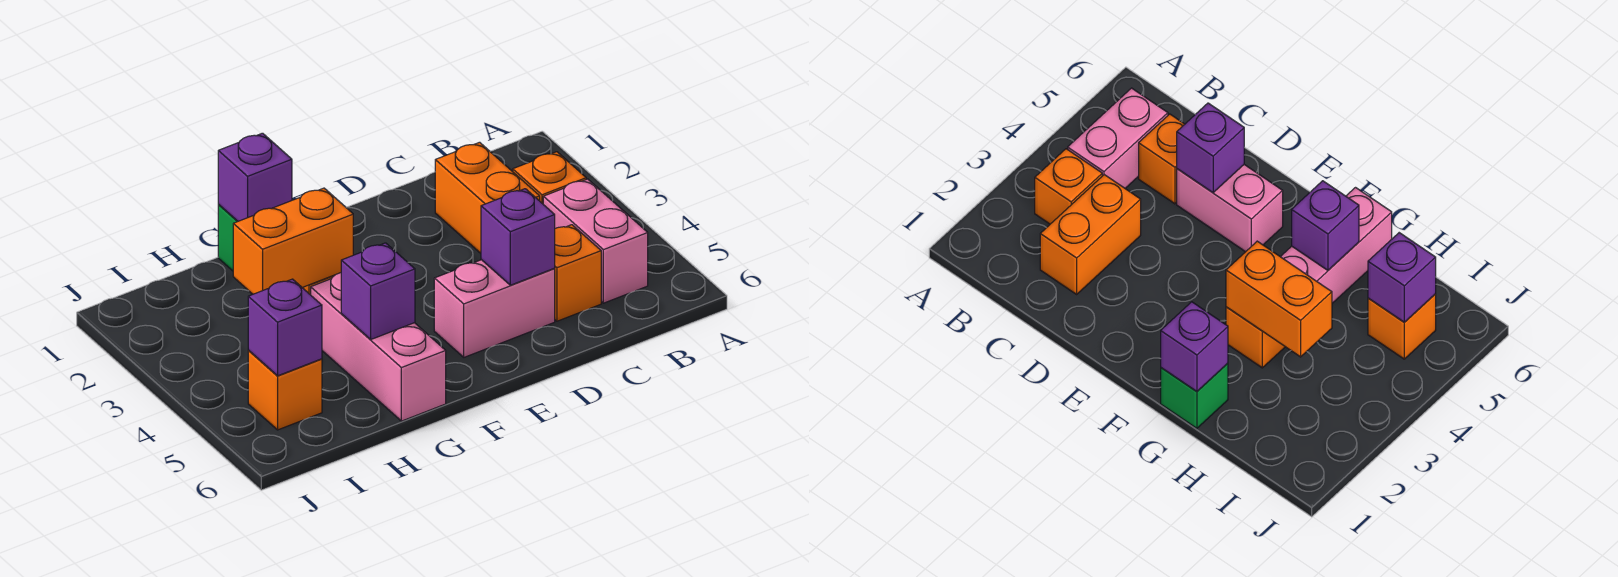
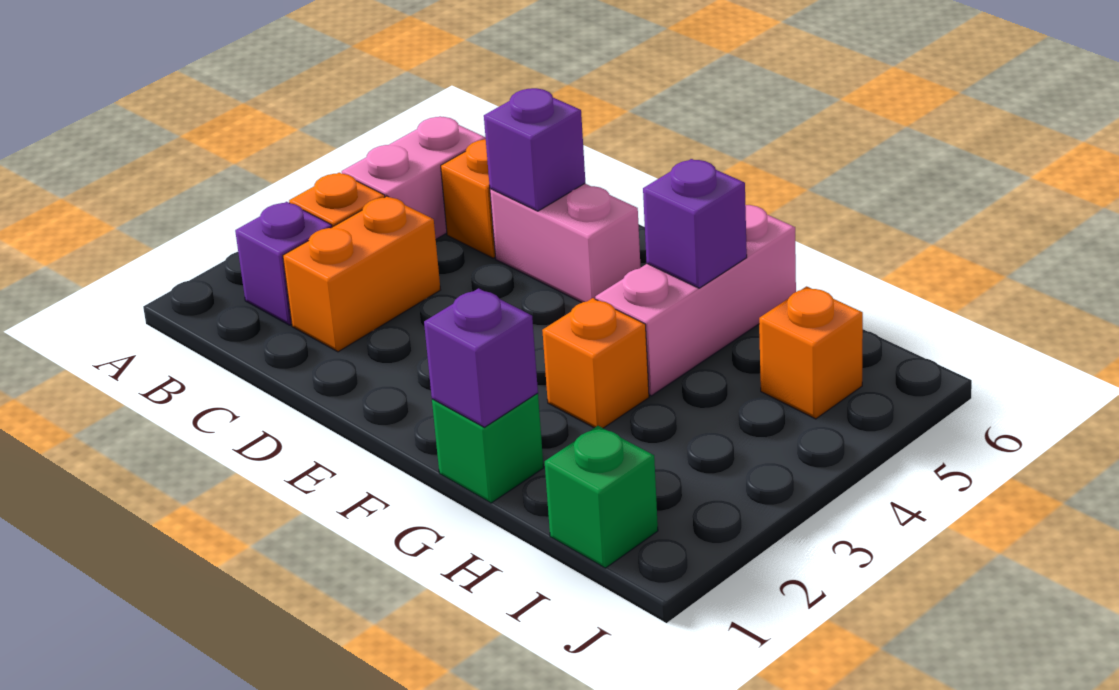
orange 1x2 brick [233,188,353,294] -> none
none -> green 1x1 brick [545,426,658,568]
purple 1x1 brick [248,279,322,376] -> purple 1x1 brick moved to [235,202,332,325]

